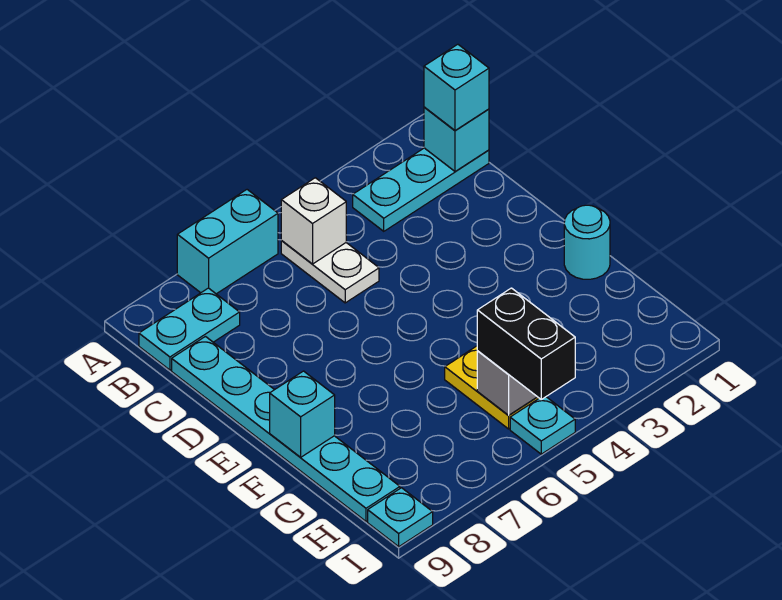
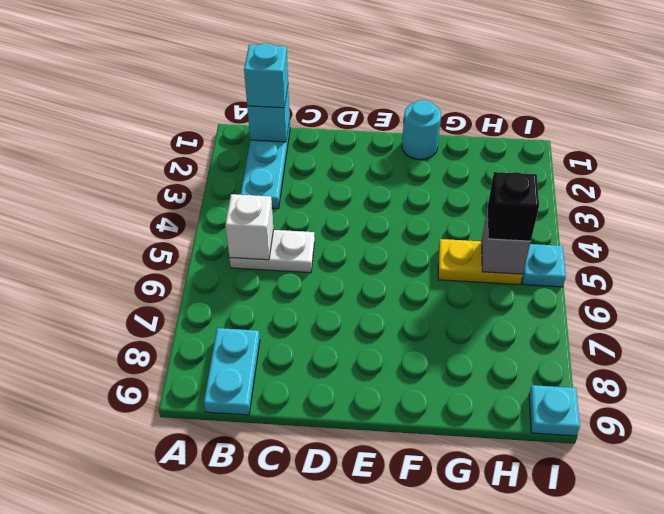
cyan 1x2 brick [177,190,278,294] -> none
cyan 1x6 plate [172,337,400,521] -> none
cyan 1x1 brick [270,371,335,457] -> none
black 1x2 brick [477,288,575,399] -> black 1x1 brick [487,172,539,242]

